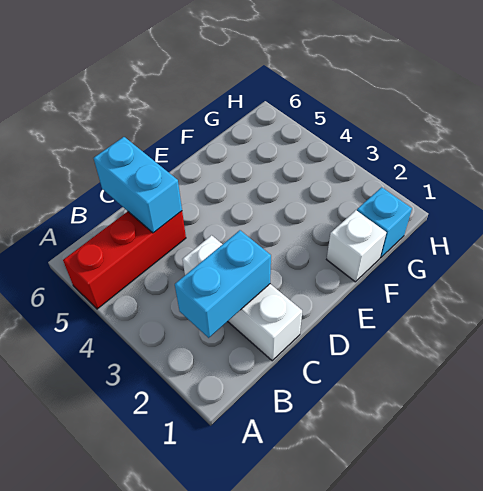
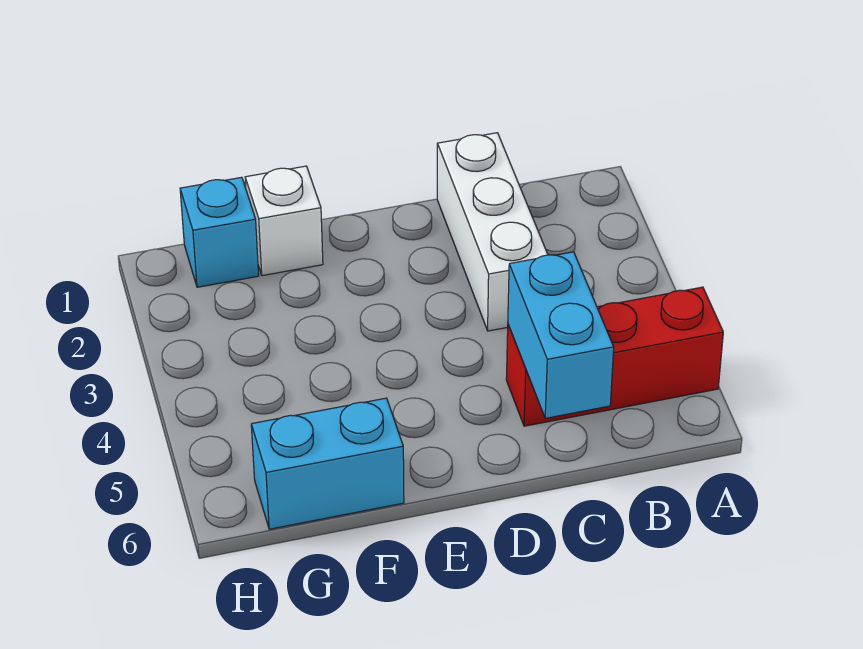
cyan 1x2 brick [175,230,271,338] -> cyan 1x2 brick moved to [251,398,404,529]

